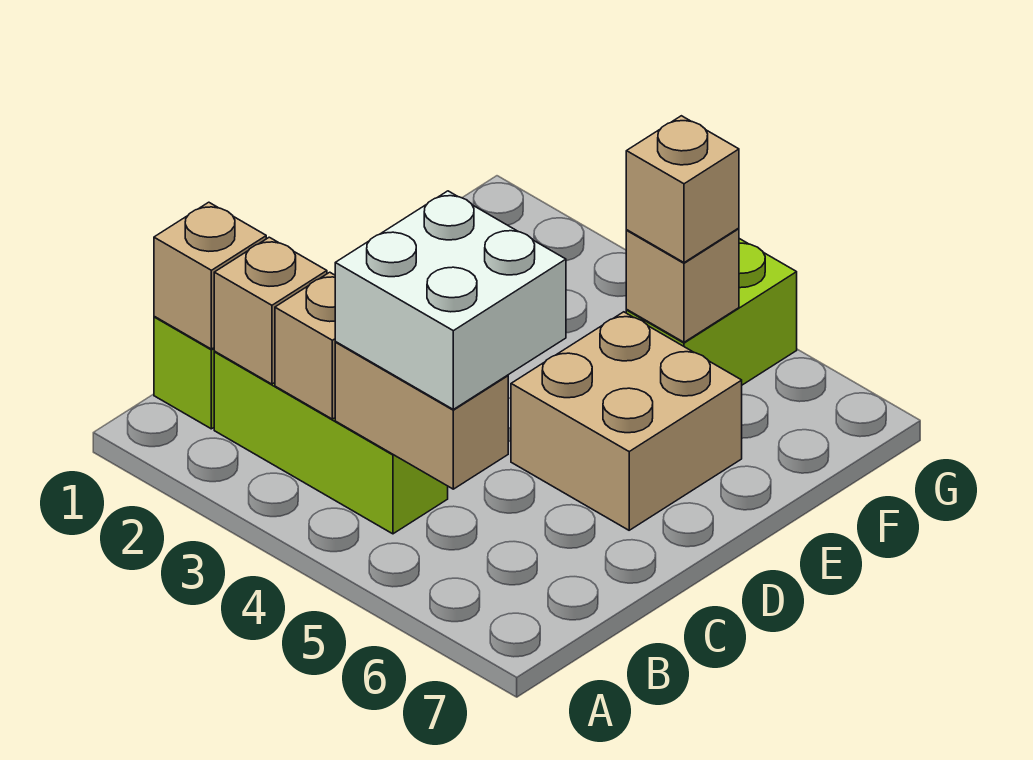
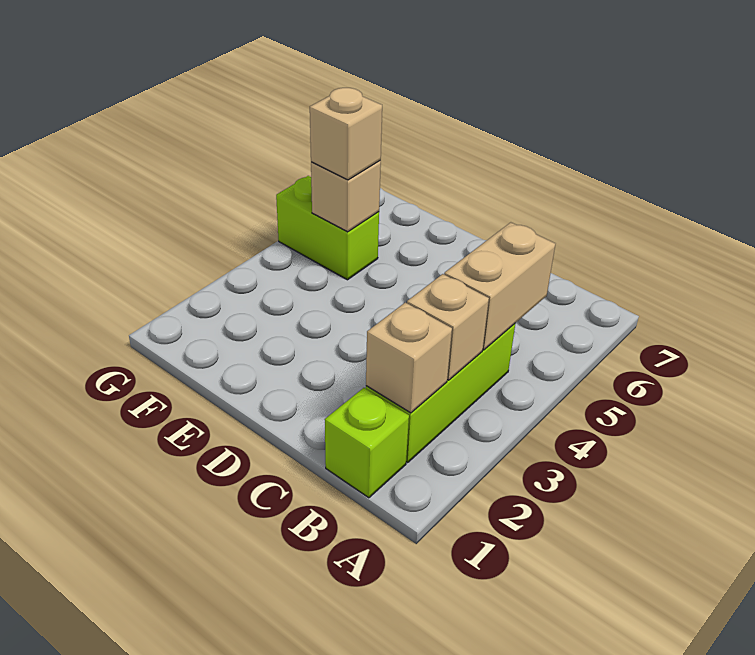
tan 1x1 brick [154,202,266,349] -> none
white 2x2 brick [335,191,566,409] -> none
tan 2x2 brick [511,312,742,530] -> none

